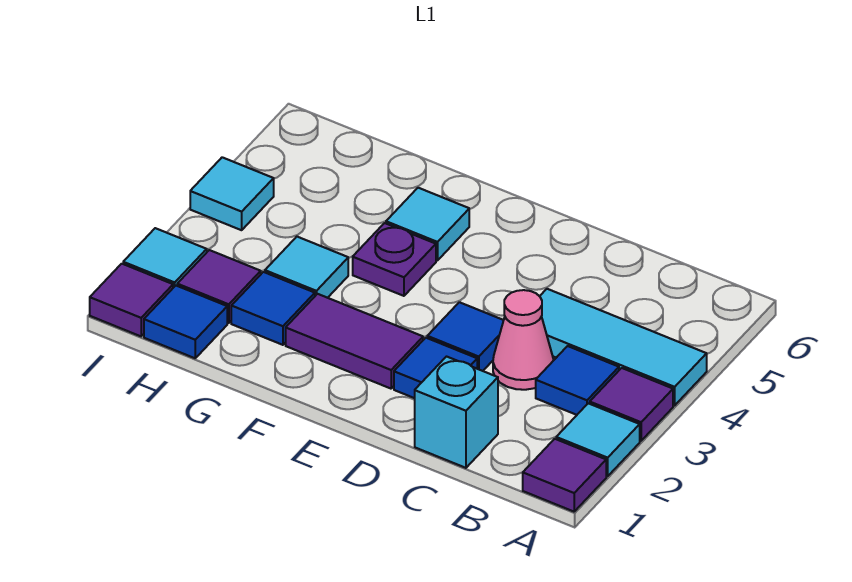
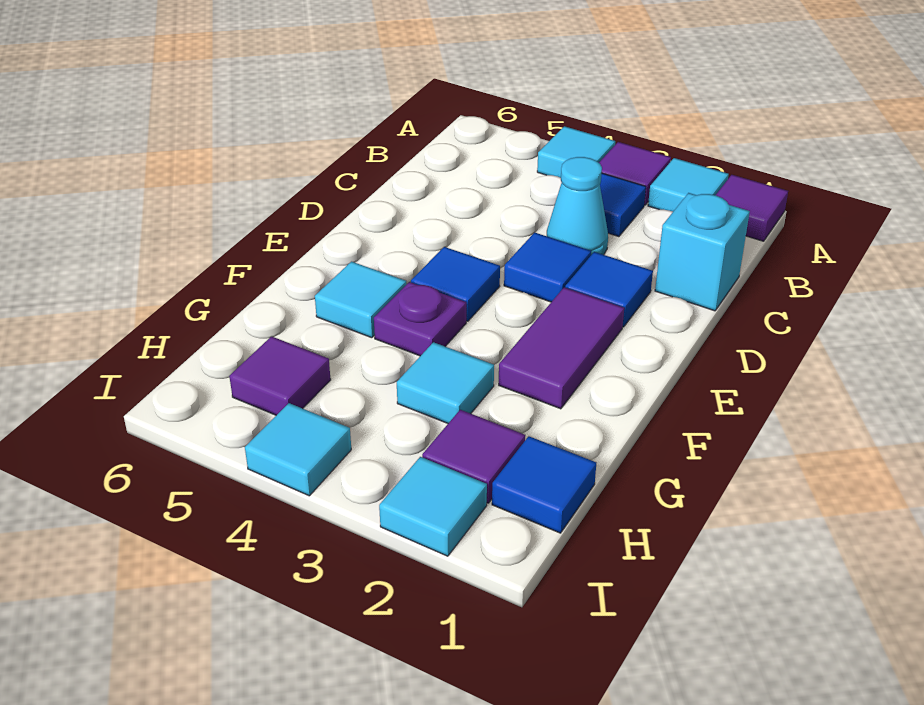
cyan 1x3 tile [540,289,707,405] -> cyan 1x1 tile [537,126,615,178]
pink 1x1 cone [493,290,553,390] -> cyan 1x1 cone [547,157,608,255]
blue 1x1 tile [231,272,315,345] -> blue 1x1 tile moved to [411,247,500,321]
purple 1x1 tile [90,264,173,336] -> purple 1x1 tile moved to [229,336,331,415]

